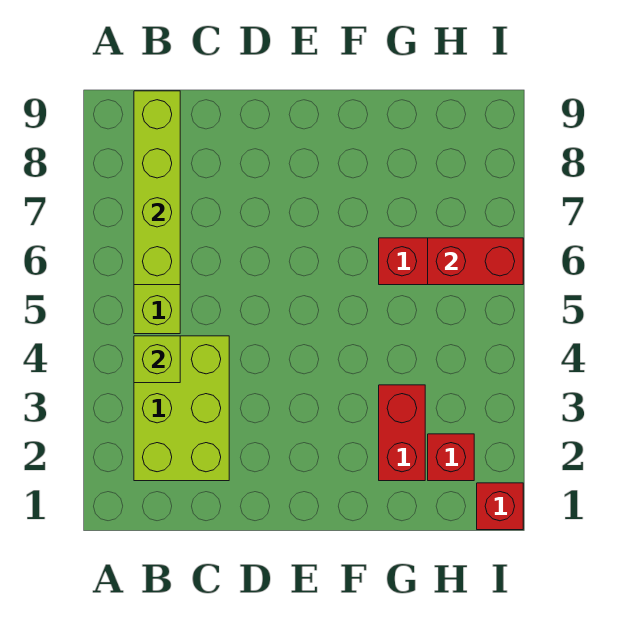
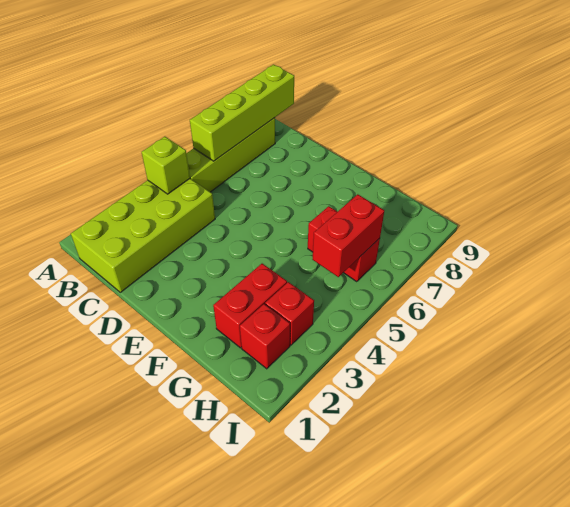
lime 2x3 brick [134,336,229,481] -> lime 2x4 brick [71,179,215,292]
red 1x2 brick [428,238,523,285] -> red 1x2 brick turned to [312,194,384,277]
red 1x1 brick [477,483,523,530] -> red 1x1 brick moved to [265,282,314,345]

